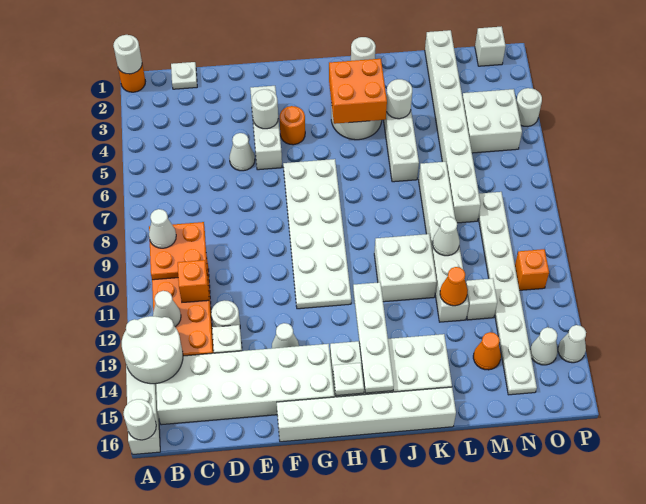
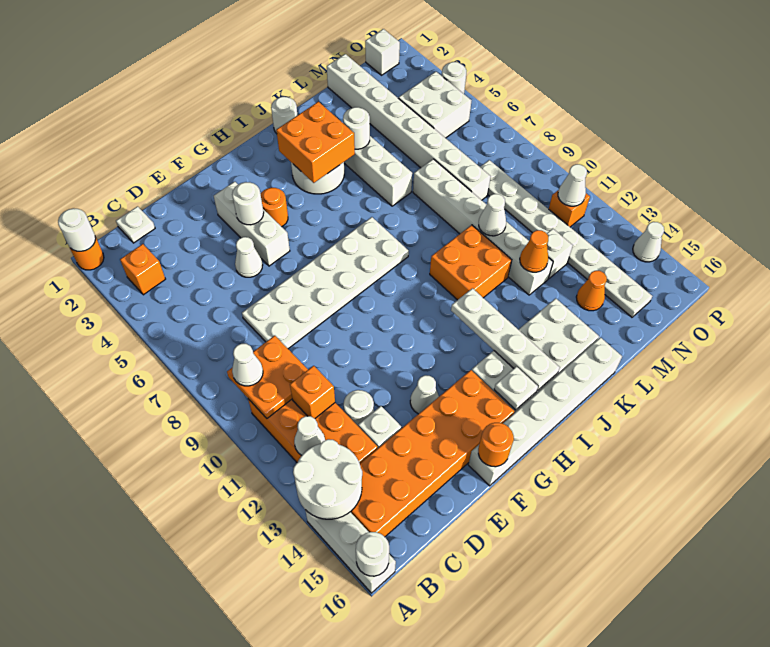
none -> orange 1x1 brick [120,244,165,295]
white 2x6 brick [156,344,334,425] -> orange 2x6 brick [351,370,514,537]
none -> orange 1x1 round brick [478,423,514,467]
white 2x6 plate [283,159,351,309] -> white 2x6 plate turned to [242,217,409,349]
white 2x2 brick [374,234,437,302] -> orange 2x2 brick [430,225,512,300]
white 1x1 cone [530,327,558,365] -> white 1x1 cone moved to [558,164,587,206]

